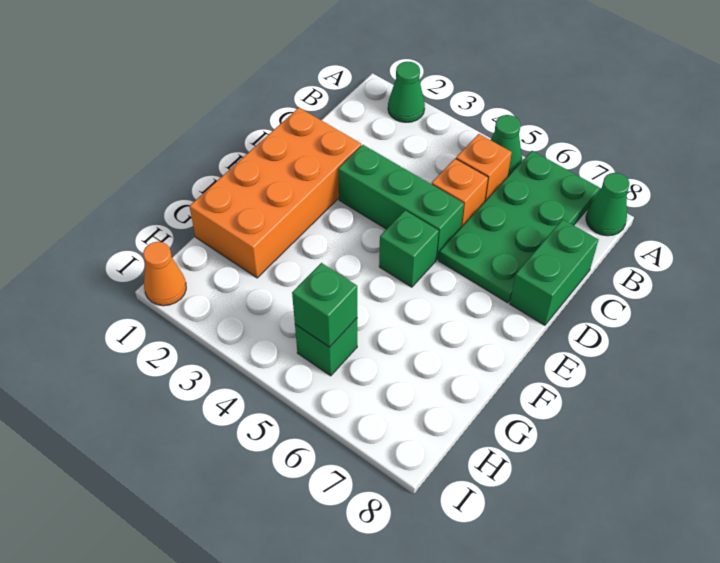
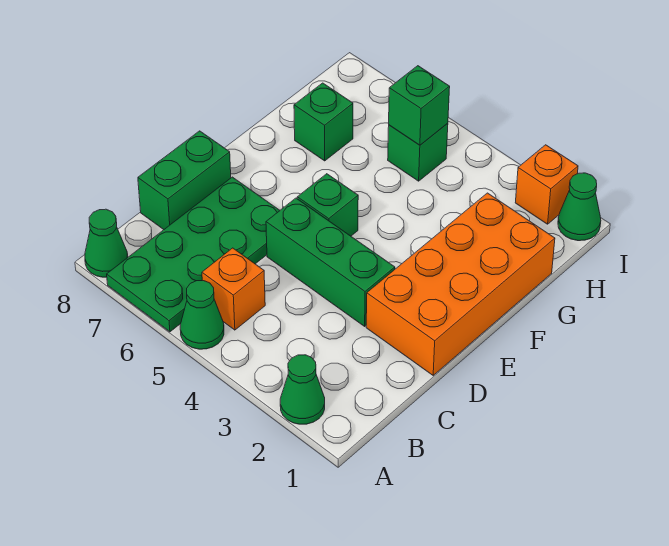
orange 1x1 brick [432,159,488,227] -> orange 1x1 brick moved to [515,145,578,224]
none -> green 1x1 brick [294,83,353,161]
orange 1x1 cone [143,242,186,306] -> green 1x1 cone [558,173,601,241]

